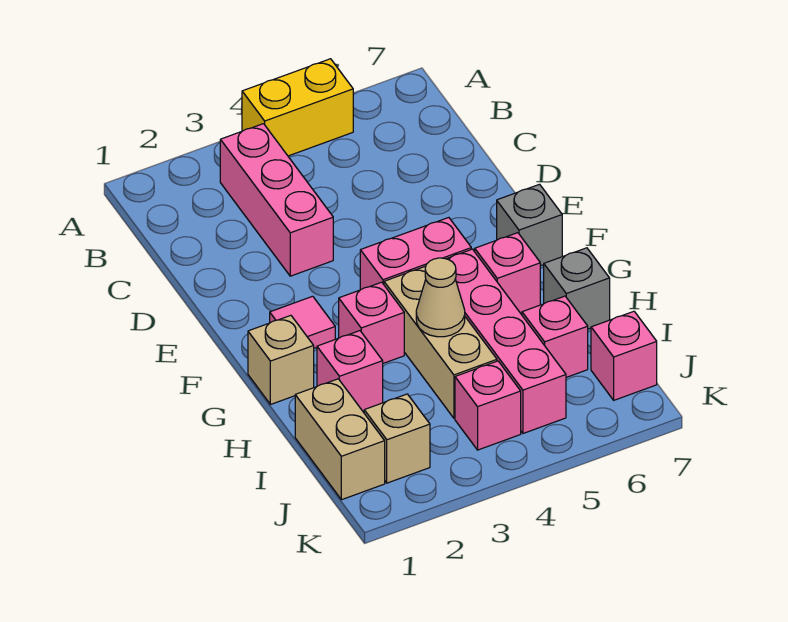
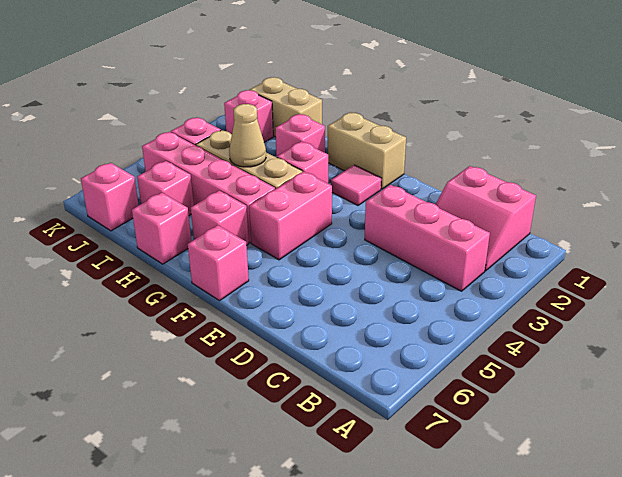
yellow 1x2 brick [242,59,353,156] -> none
none -> pink 2x2 slope [435,166,536,271]
grey 1x1 brick [497,184,562,266] -> pink 1x1 brick [188,225,249,301]
tan 1x1 brick [248,315,314,405] -> tan 1x2 brick [328,112,406,189]
grey 1x1 brick [544,248,610,329] -> pink 1x1 brick [132,193,191,264]
tan 1x1 brick [364,394,430,483] -> pink 1x1 brick [224,90,273,142]

